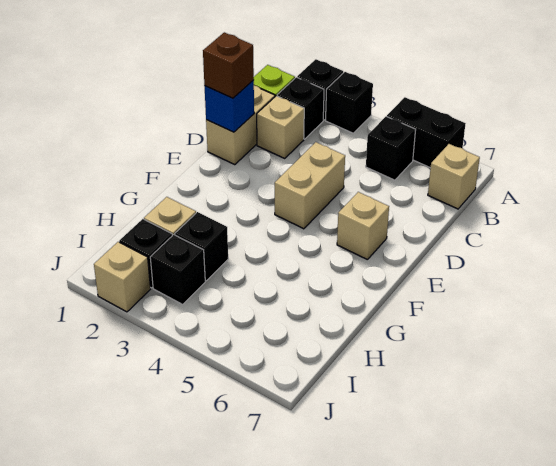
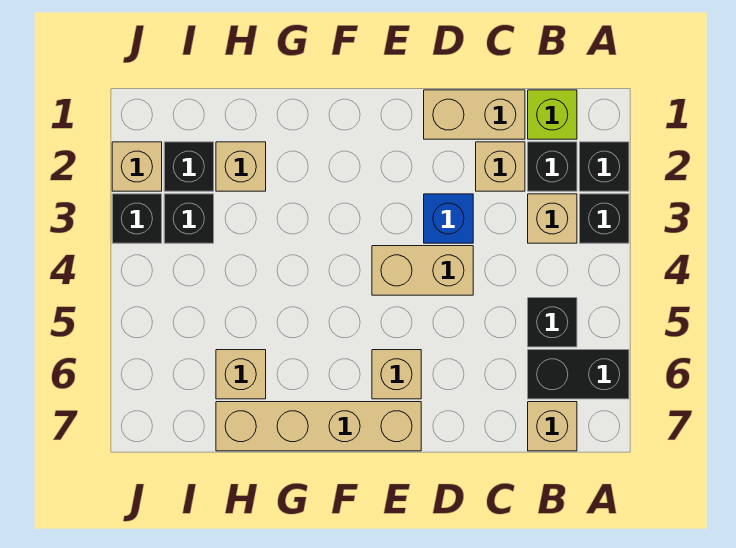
black 1x2 brick [387,97,466,168] -> black 1x2 brick turned to [528,350,629,399]
none -> tan 1x1 brick [528,194,577,243]
blue 1x1 brick [205,80,254,132] -> blue 1x1 brick moved to [424,194,473,243]
brown 1x1 brick [203,32,254,98] -> none
none -> tan 1x4 brick [216,402,421,451]
black 1x1 brick [175,212,228,281] -> black 1x1 brick moved to [112,194,162,243]
none -> tan 1x1 brick [216,350,266,399]

